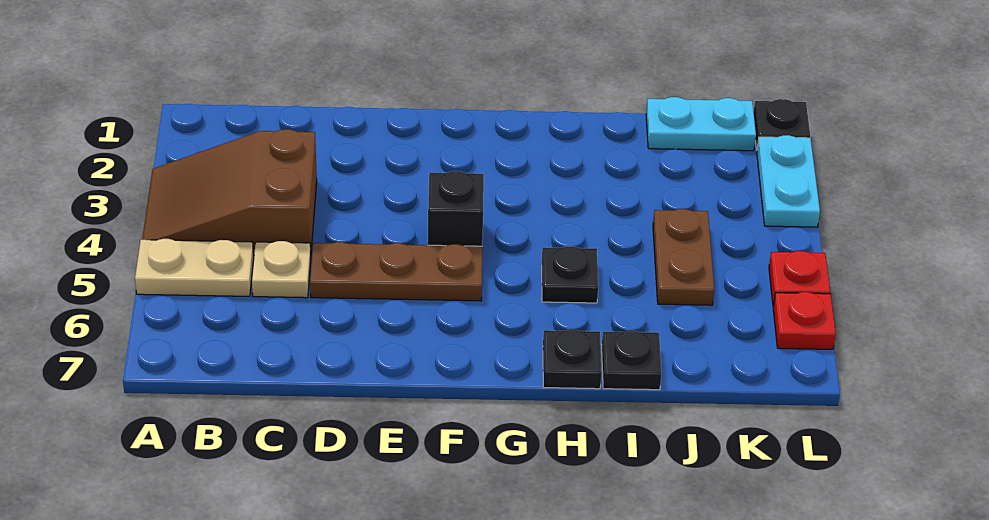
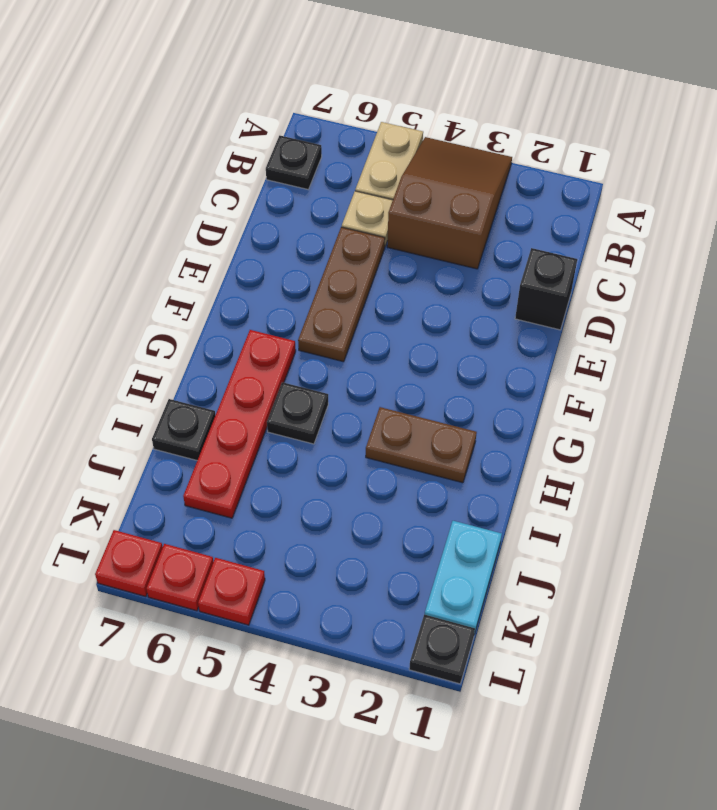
black 1x1 brick [428,171,484,246] -> black 1x1 brick moved to [515,248,577,330]
none -> red 1x4 plate [183,330,296,518]
black 1x1 plate [543,330,602,389] -> black 1x1 plate moved to [266,136,322,189]
brown 1x2 plate [653,209,714,305] -> brown 1x2 plate moved to [366,407,477,483]
cyan 1x2 plate [757,135,820,227] -> none
none -> red 1x1 plate [95,530,163,597]

